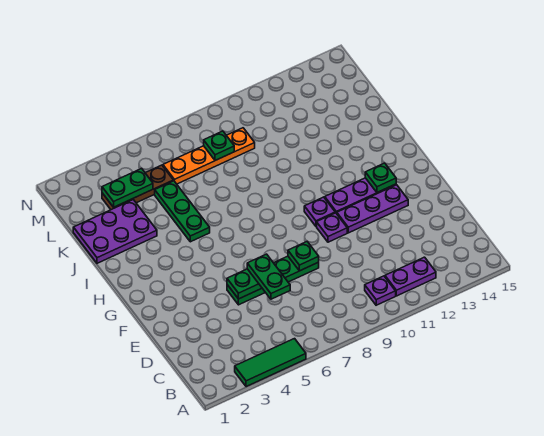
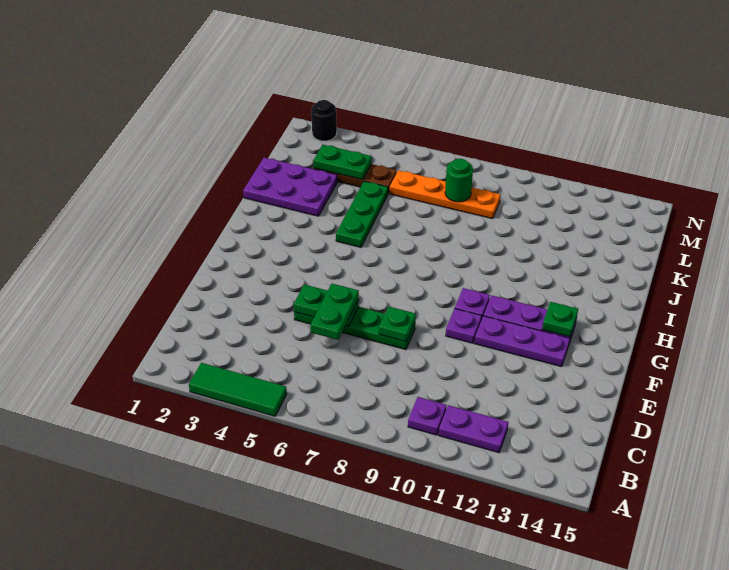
green 1x1 plate [204,131,234,160] -> green 1x1 round brick [445,159,473,202]
none -> black 1x1 round brick [311,100,337,141]

